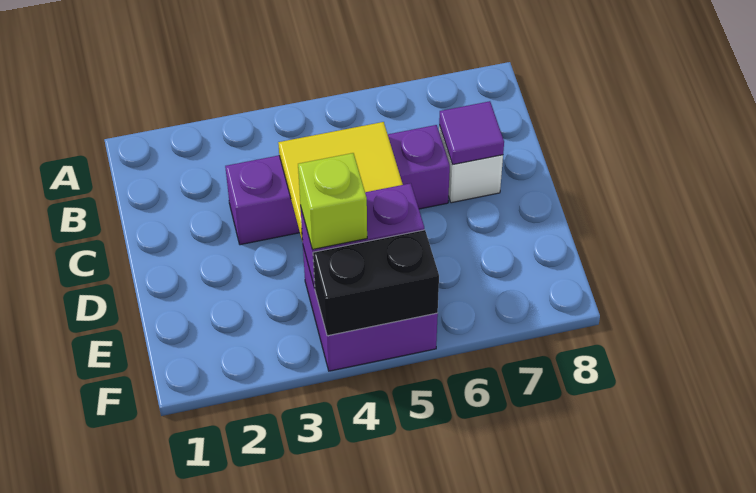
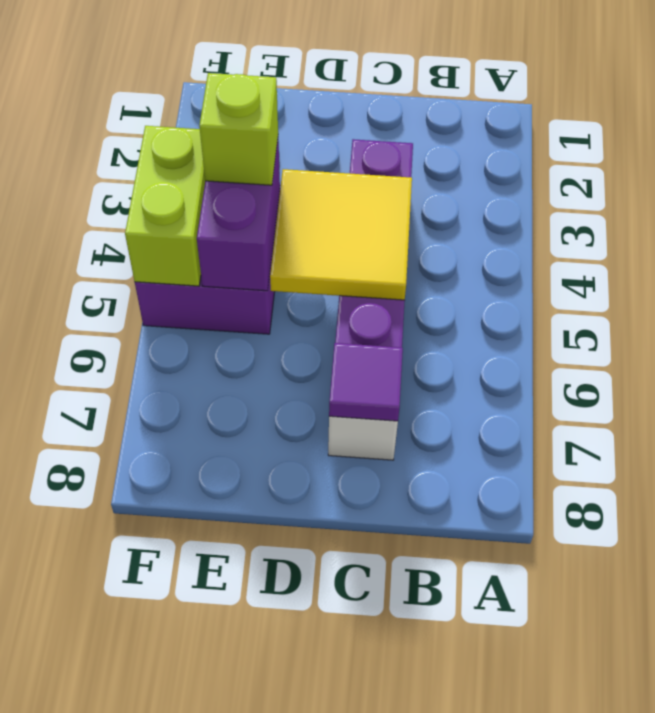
black 1x2 brick [313,230,439,336] -> lime 1x2 brick [125,126,205,286]

